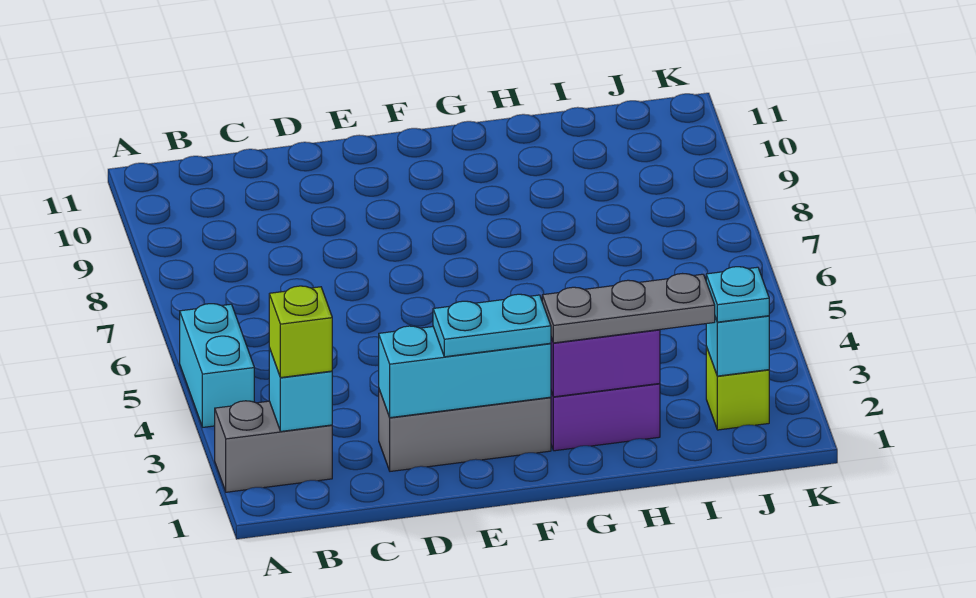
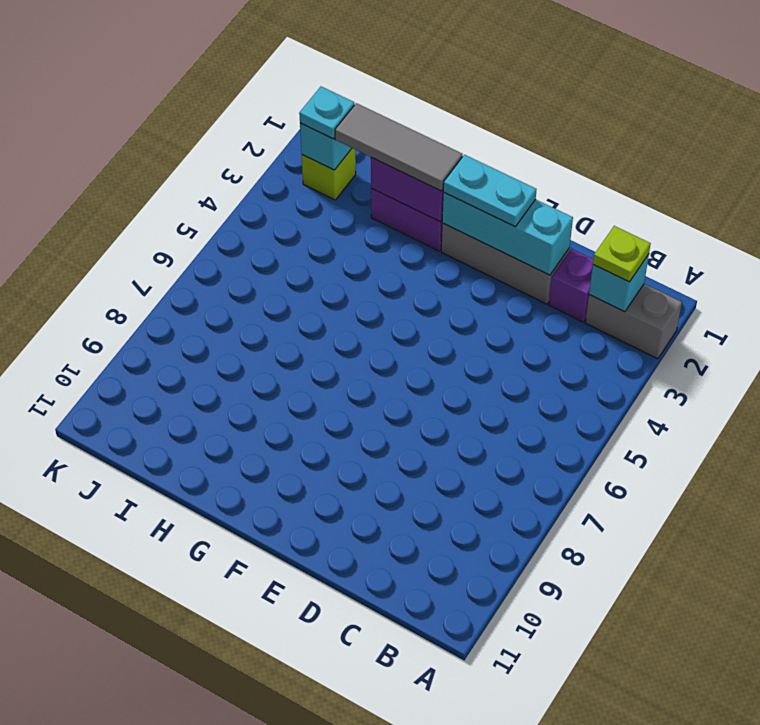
cyan 1x2 brick [180,304,254,427] -> none
lime 1x1 brick [269,286,332,378] -> lime 1x1 plate [593,226,651,282]
none -> purple 1x1 brick [549,249,594,322]
grey 1x3 plate [542,274,715,343] -> grey 1x3 tile [335,103,462,191]

